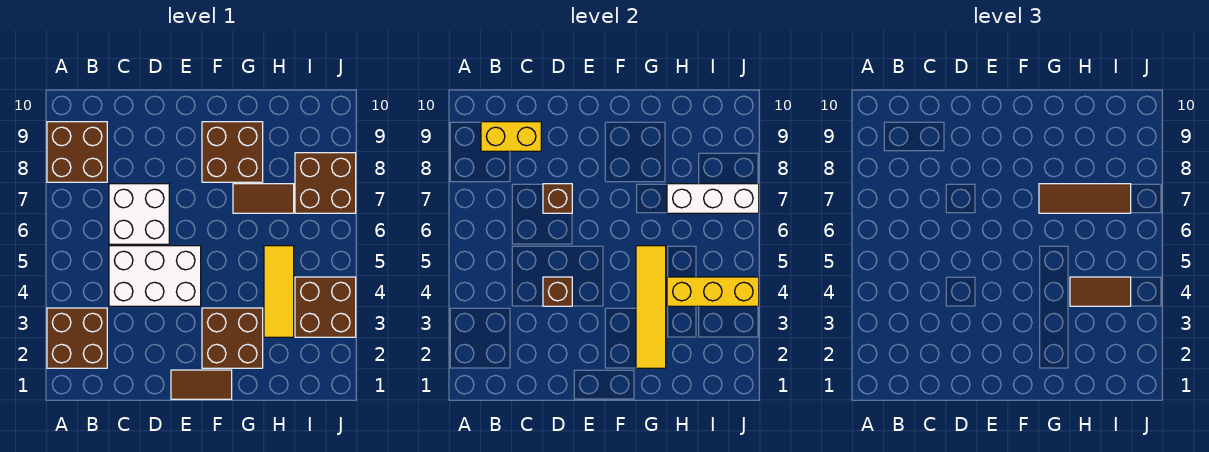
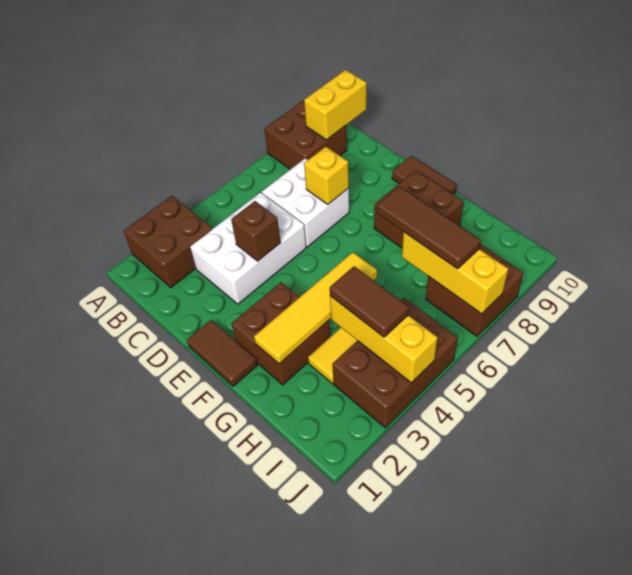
yellow 1x2 brick [481,122,541,151] -> yellow 1x2 brick turned to [304,70,367,140]
white 2x3 brick [109,246,201,306] -> white 2x3 brick turned to [190,192,306,304]
brown 1x1 brick [543,184,572,213] -> yellow 1x1 brick [304,147,349,204]
brown 1x2 tile [233,184,294,213] -> brown 1x2 tile moved to [392,156,456,194]
white 1x3 brick [667,184,759,213] -> yellow 1x3 brick [402,232,508,314]
brown 2x2 brick [295,277,356,337] -> brown 2x3 brick [332,298,458,428]

